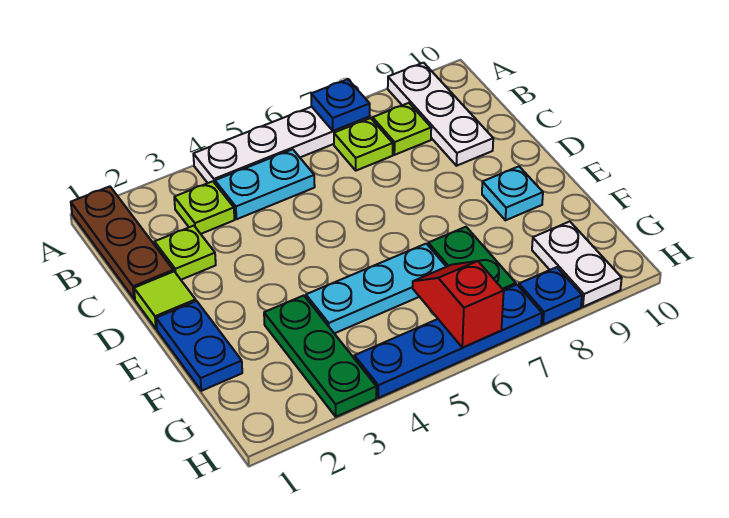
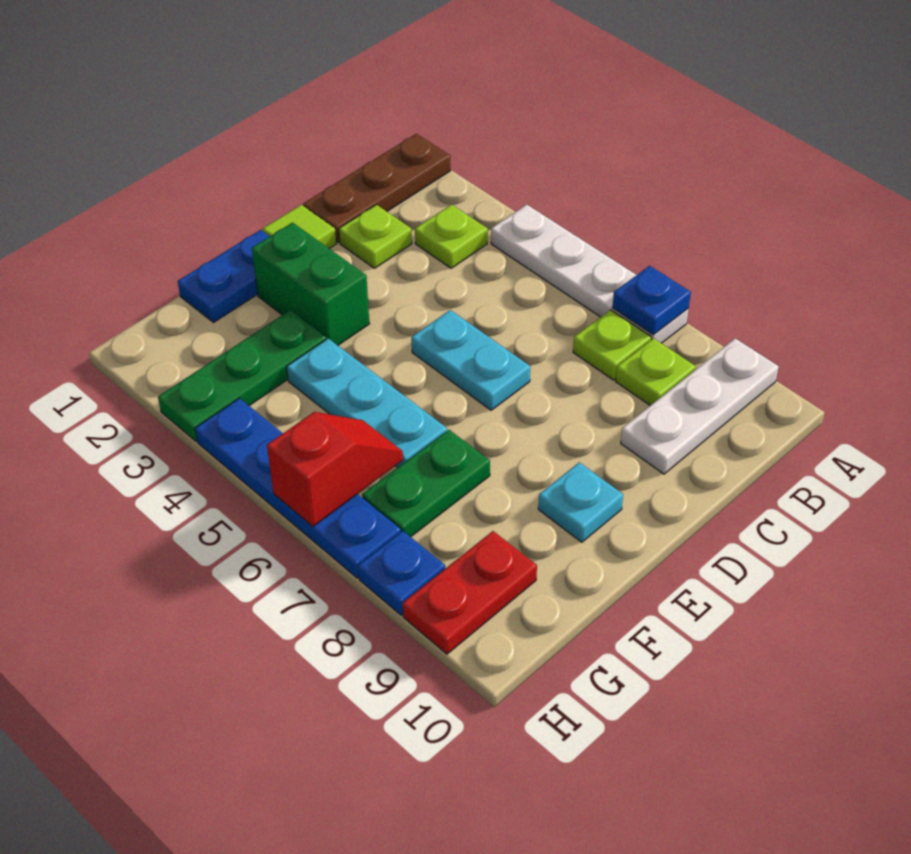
cyan 1x2 plate [215,149,315,219] -> cyan 1x2 plate moved to [411,310,530,410]
none -> green 1x2 brick [252,223,369,345]
white 1x2 plate [532,222,622,307] -> red 1x2 plate [403,531,537,654]

